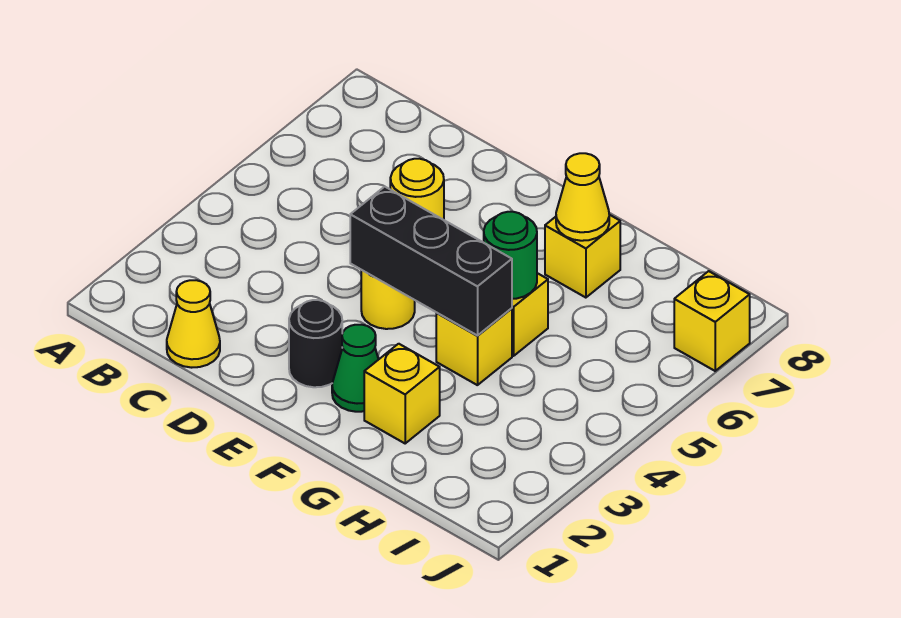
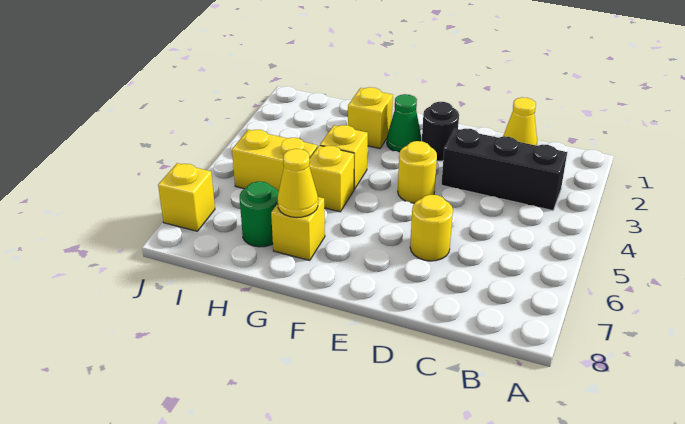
black 1x3 brick [350,187,512,336] -> black 1x3 brick moved to [441,128,567,211]
green 1x1 round brick [484,212,537,299] -> green 1x1 round brick moved to [240,181,279,247]
none -> yellow 1x2 brick [232,130,318,192]

